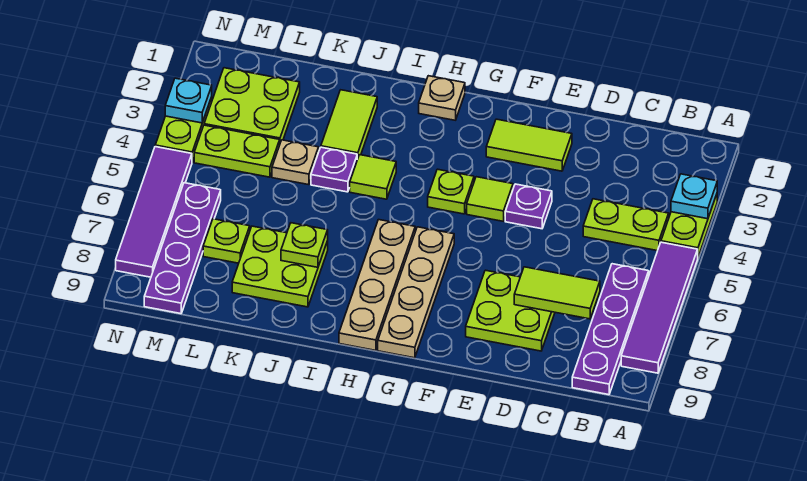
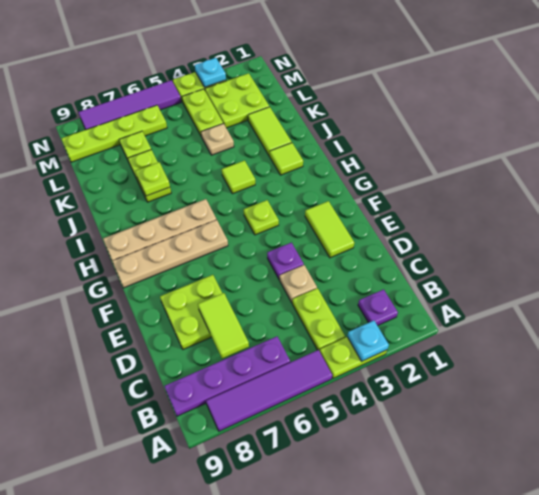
lime 1x1 tile [467,177,513,221] -> lime 1x1 tile moved to [270,143,303,175]
tan 1x1 plate [419,76,465,120] -> tan 1x1 plate moved to [280,265,317,302]
lime 1x2 tile [321,90,377,159] -> lime 1x2 tile turned to [248,107,292,156]
purple 1x1 plate [311,147,357,192] -> purple 1x1 plate moved to [358,289,398,326]
lime 2x2 plate [232,226,328,307] -> lime 1x2 plate [128,150,171,202]
purple 1x4 plate [144,183,221,314] -> lime 1x4 plate [62,105,167,162]

